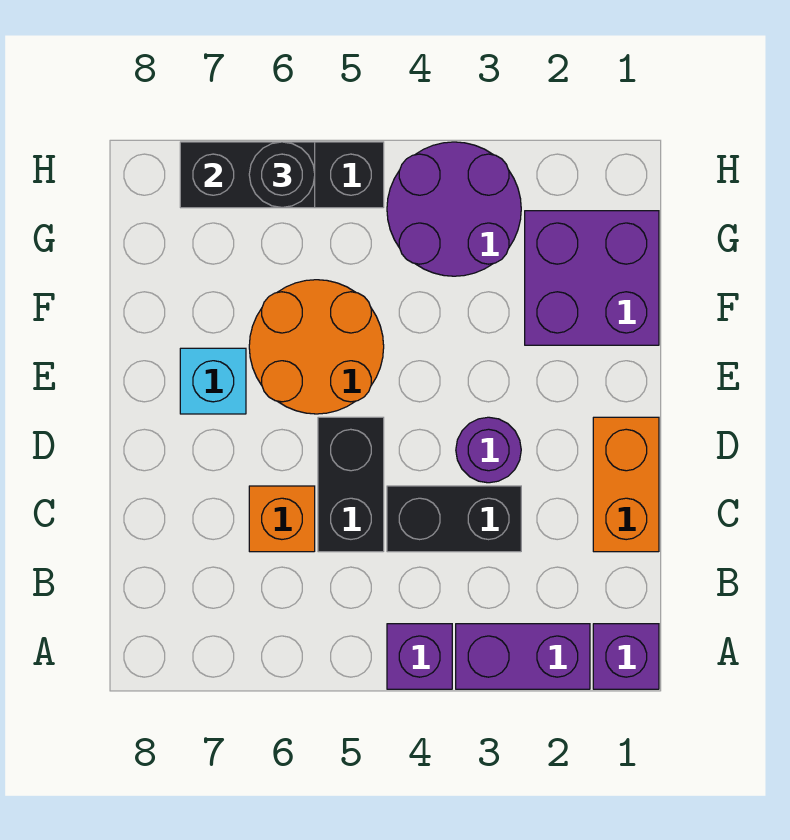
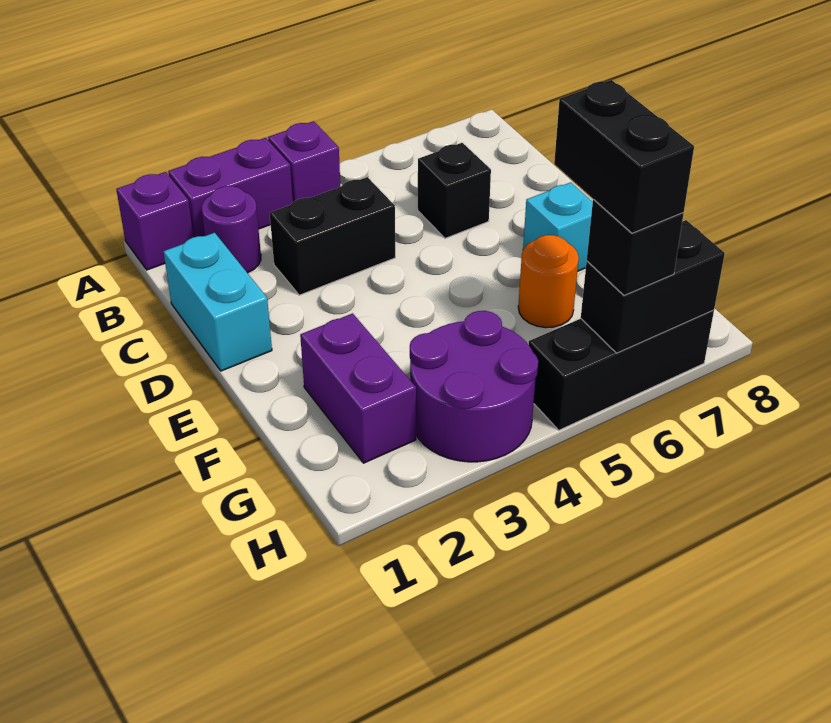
orange 1x2 brick [593,417,659,552] -> cyan 1x2 brick [163,233,272,371]
black 1x2 brick [318,417,384,552] -> black 1x2 brick moved to [554,80,694,233]
orange 1x1 brick [249,486,315,552] -> black 1x1 brick [418,143,491,238]
purple 1x1 round brick [456,417,521,483] -> purple 1x1 round brick moved to [202,186,261,273]
orange 2x2 round brick [249,280,384,414] -> orange 1x1 round brick [518,235,579,328]
purple 2x2 brick [525,211,659,345] -> purple 1x2 brick [300,313,416,463]
black 1x1 round brick [249,142,315,207] -> black 1x1 brick [587,199,684,295]

